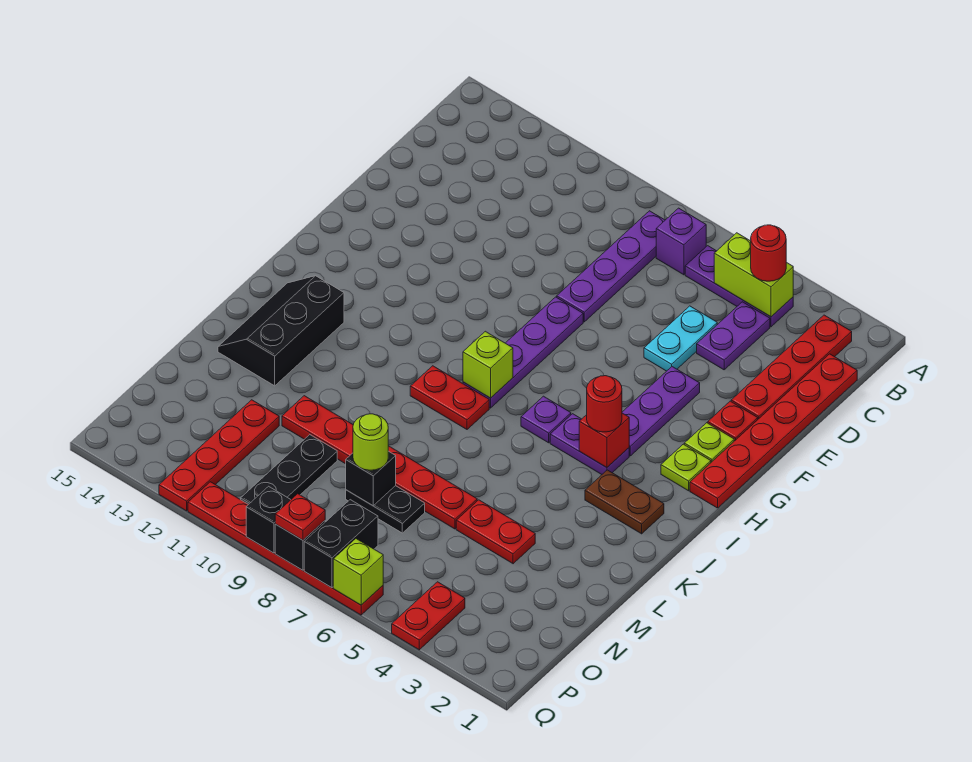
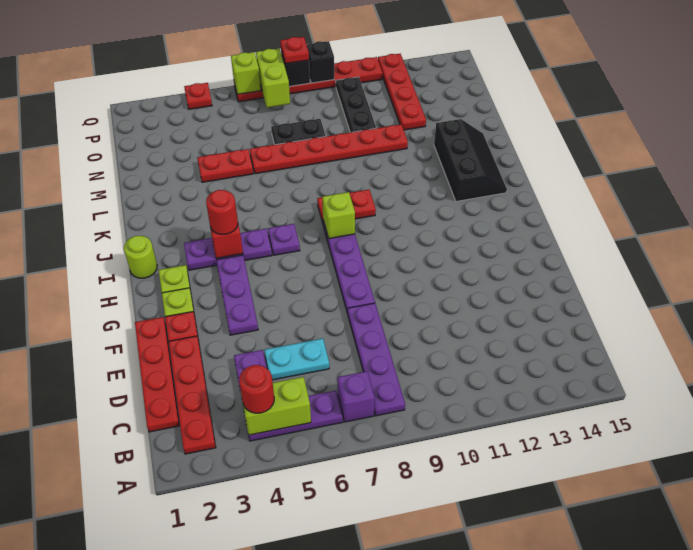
red 1x6 plate [690,354,857,508] -> red 1x4 plate [135,317,179,432]
cyan 1x2 plate [644,306,717,371] -> cyan 1x2 plate turned to [264,339,329,380]
purple 1x2 plate [550,414,629,474] -> purple 1x3 plate [184,229,272,270]
brown 1x2 plate [585,470,664,534] -> none
black 1x1 brick [346,451,396,506] -> none
lime 1x1 round brick [353,414,388,470] -> lime 1x1 round brick moved to [124,236,157,278]
red 1x2 plate [392,582,465,650] -> red 1x1 plate [184,83,212,109]
black 1x2 brick [304,500,378,588] -> lime 1x2 brick [256,49,290,108]

